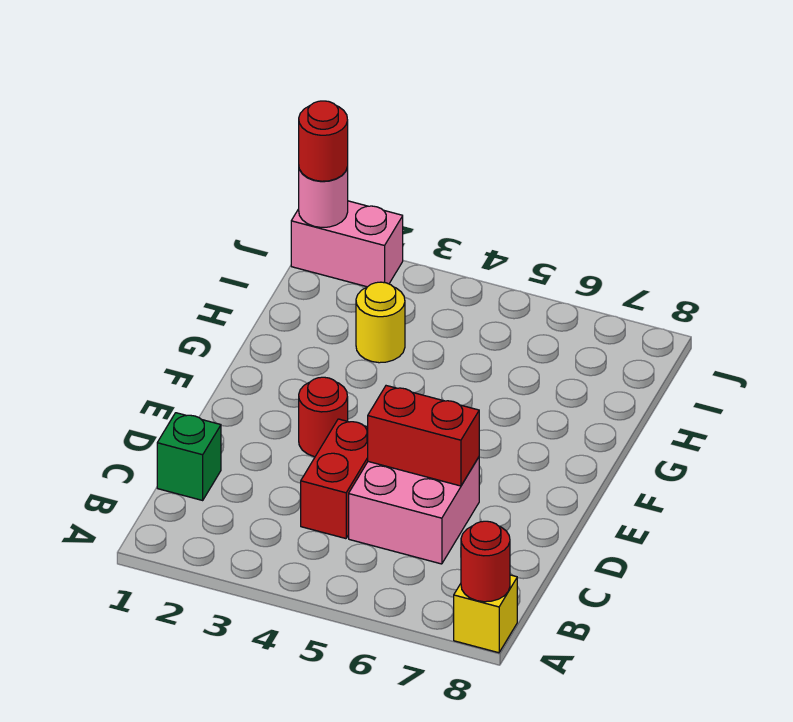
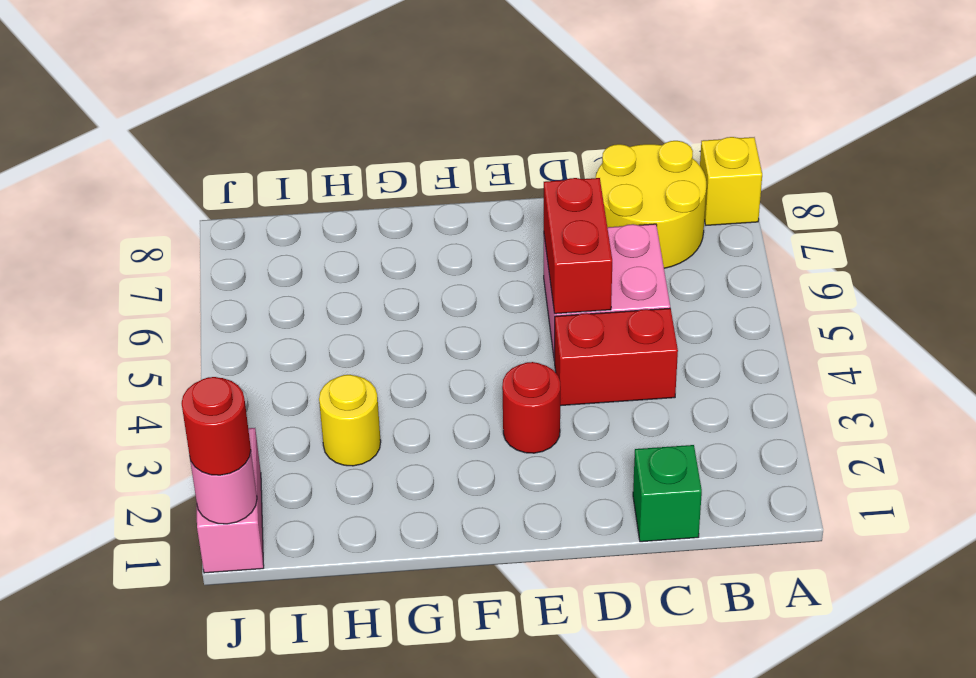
red 1x1 round brick [461,521,510,602] -> none
none -> yellow 2x2 round brick [596,141,706,268]

